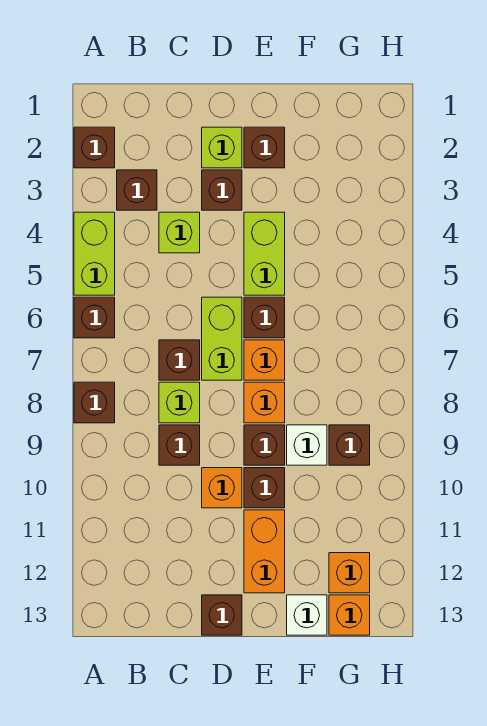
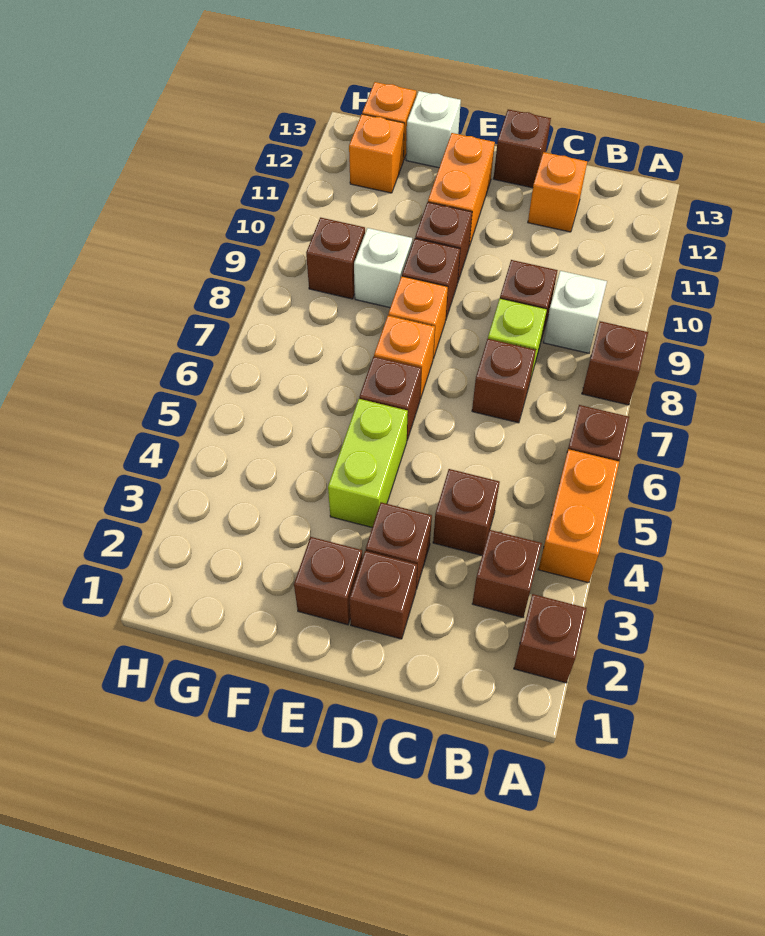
lime 1x2 brick [74,212,115,295] -> orange 1x2 brick [538,449,619,583]
none -> white 1x1 brick [543,271,607,353]
lime 1x1 brick [159,212,200,253] -> brown 1x1 brick [433,469,500,555]
lime 1x1 brick [202,127,242,168] -> brown 1x1 brick [349,551,417,639]
lime 1x2 brick [202,297,242,380] -> none
orange 1x1 brick [202,468,242,508] -> orange 1x1 brick moved to [528,152,587,232]

